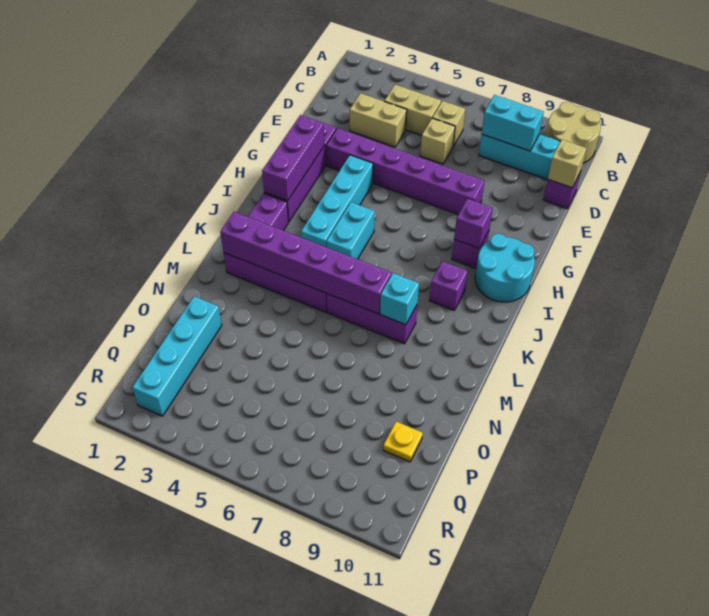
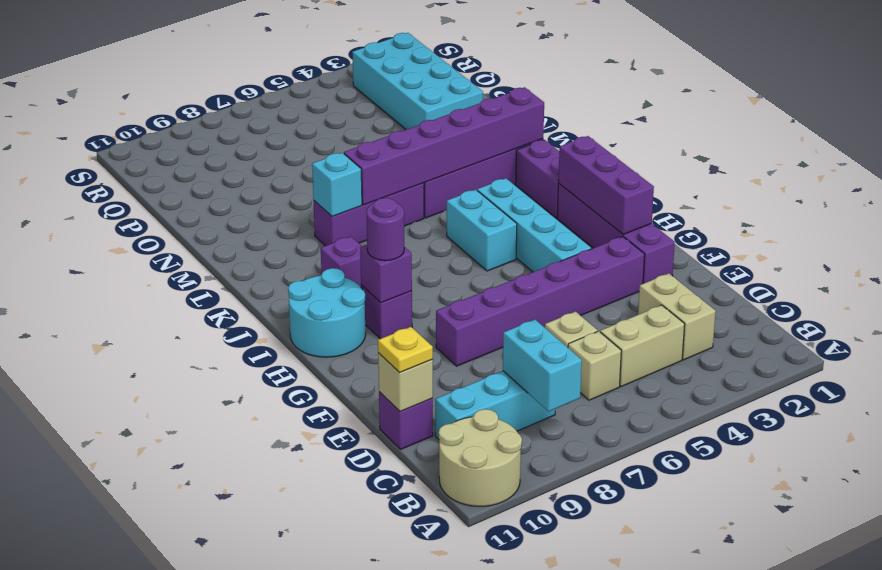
cyan 1x2 brick [482,95,544,151] -> cyan 1x2 brick turned to [503,320,582,411]
tan 1x2 brick [350,93,407,147] -> tan 1x2 brick turned to [638,273,716,360]
none -> purple 1x1 round brick [367,198,404,261]
cyan 1x4 brick [132,296,222,416] -> cyan 2x4 brick [352,33,483,130]
yellow 1x1 plate [383,422,423,462] -> yellow 1x1 plate moved to [378,327,433,373]

